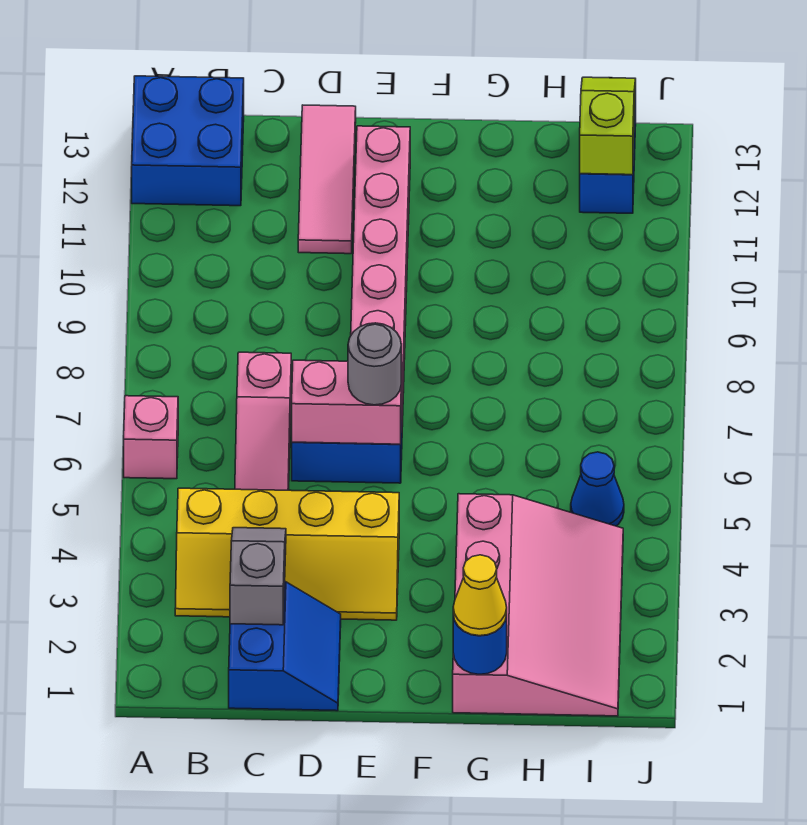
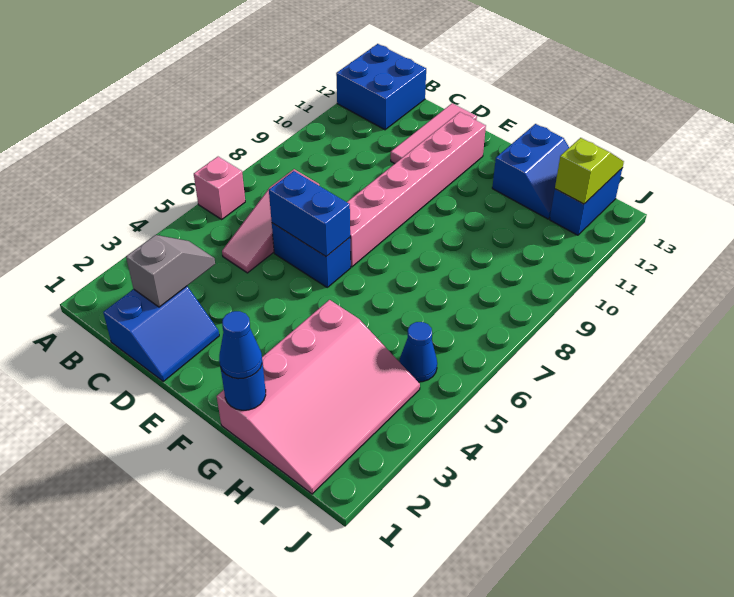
yellow 2x4 slope [175,488,399,620] -> none
pink 1x2 brick [292,360,402,444] -> blue 1x2 brick [269,171,350,256]
grey 1x1 round brick [348,323,401,405] -> none
yellow 1x1 cone [453,555,507,636] -> blue 1x1 cone [219,311,262,379]
none -> blue 2x2 slope [492,124,569,219]

